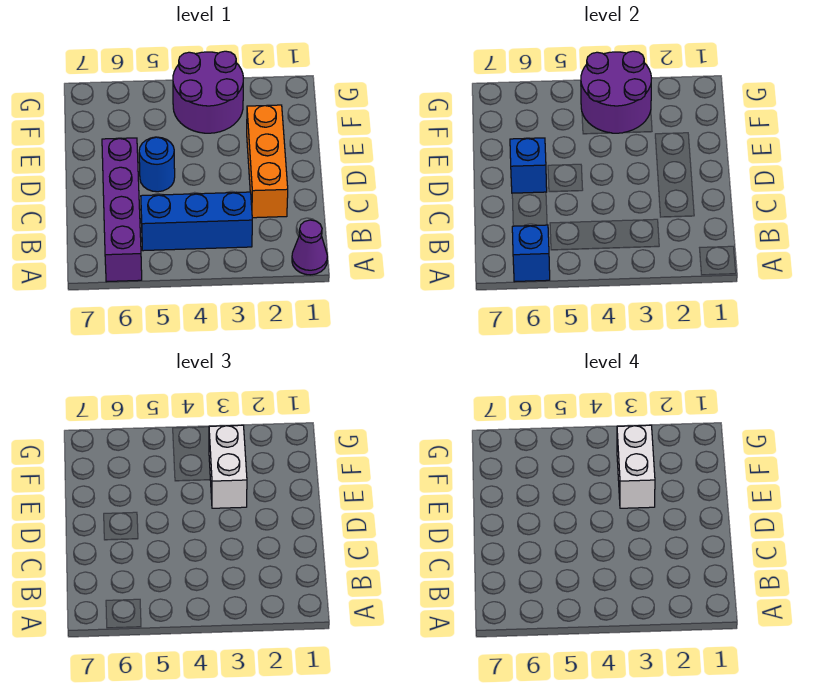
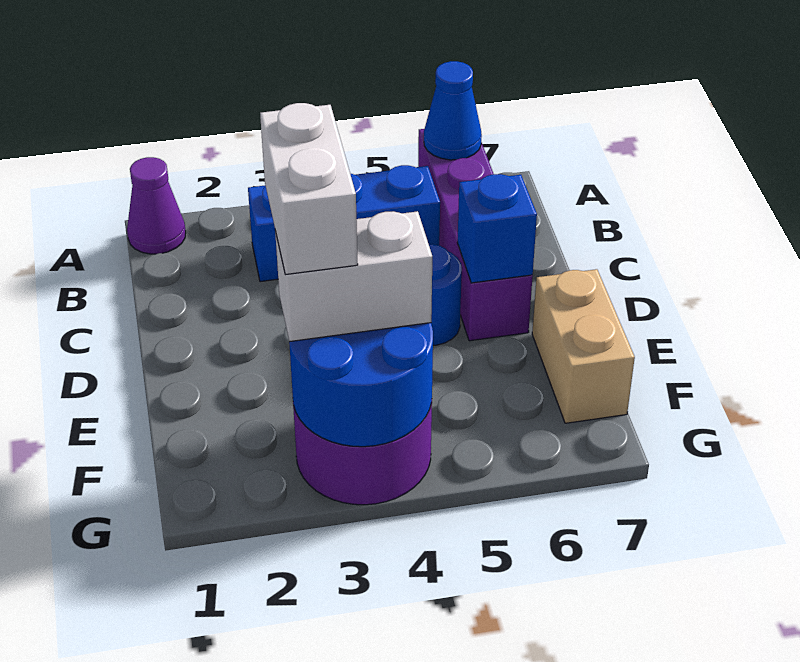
blue 1x1 brick [512,225,550,282] -> blue 1x1 cone [424,61,482,160]
orange 1x3 brick [247,105,288,218] -> none
white 1x2 brick [209,425,247,508] -> white 1x2 brick turned to [275,211,432,342]
none -> tan 1x2 brick [532,269,635,423]
purple 2x2 round brick [581,51,651,133] -> blue 2x2 round brick [289,323,433,447]

